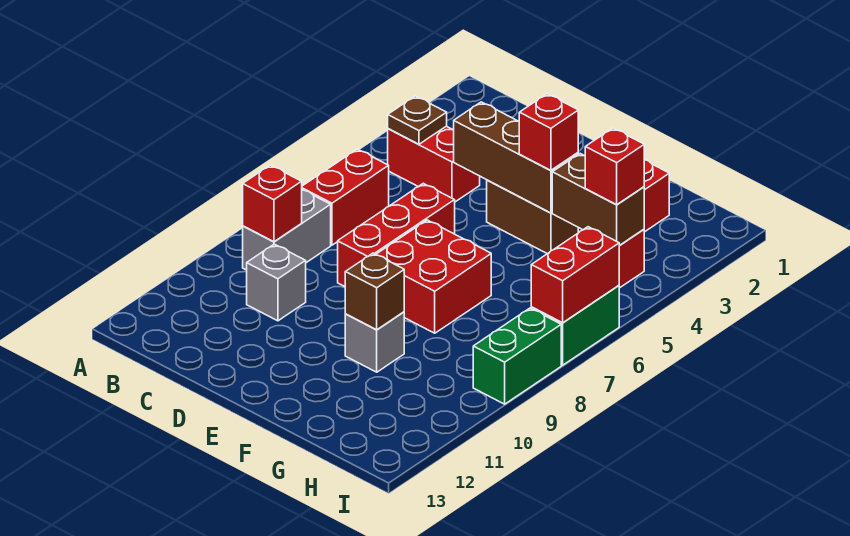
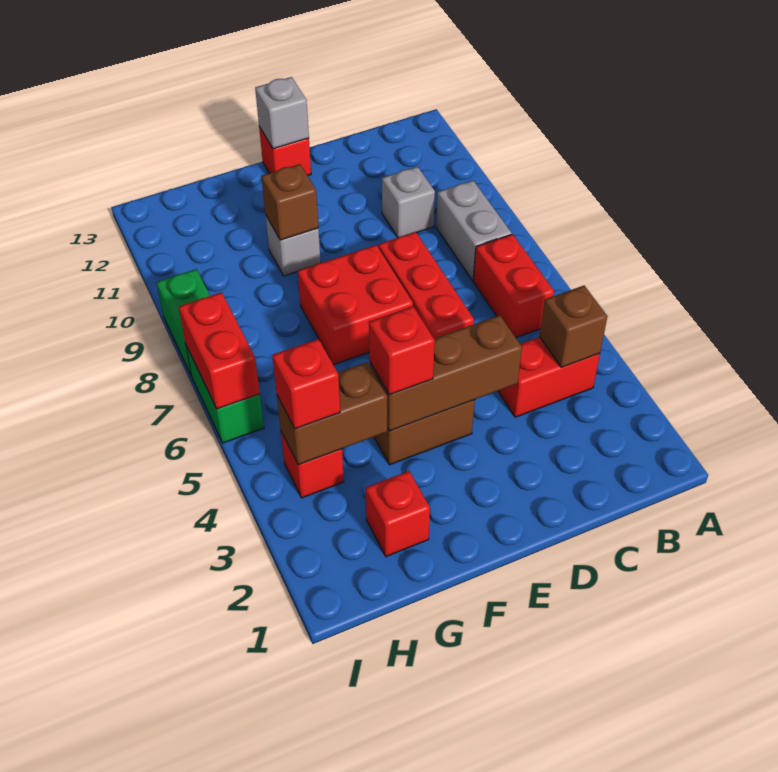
brown 1x1 plate [388,96,447,144] -> brown 1x1 brick [539,286,607,367]
red 1x1 brick [243,165,302,242] -> red 1x1 brick moved to [259,127,311,176]
none -> grey 1x1 brick [255,77,309,149]

